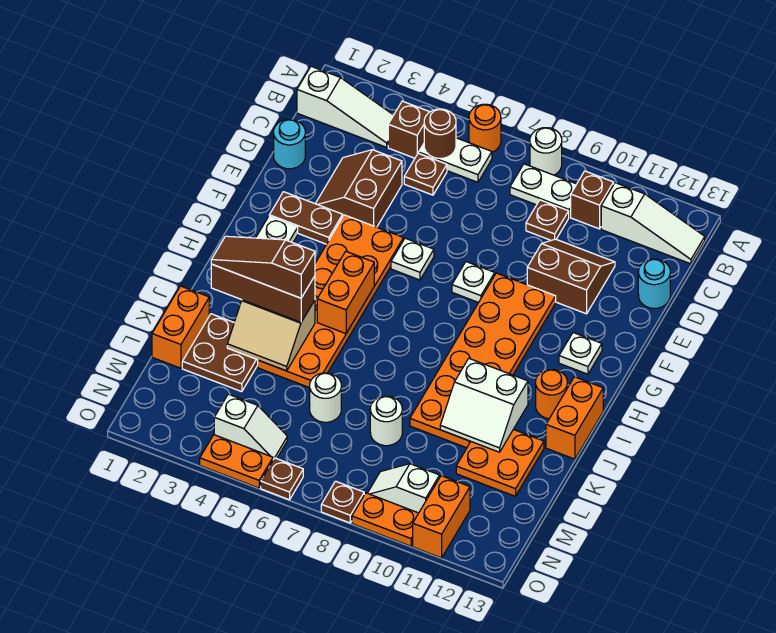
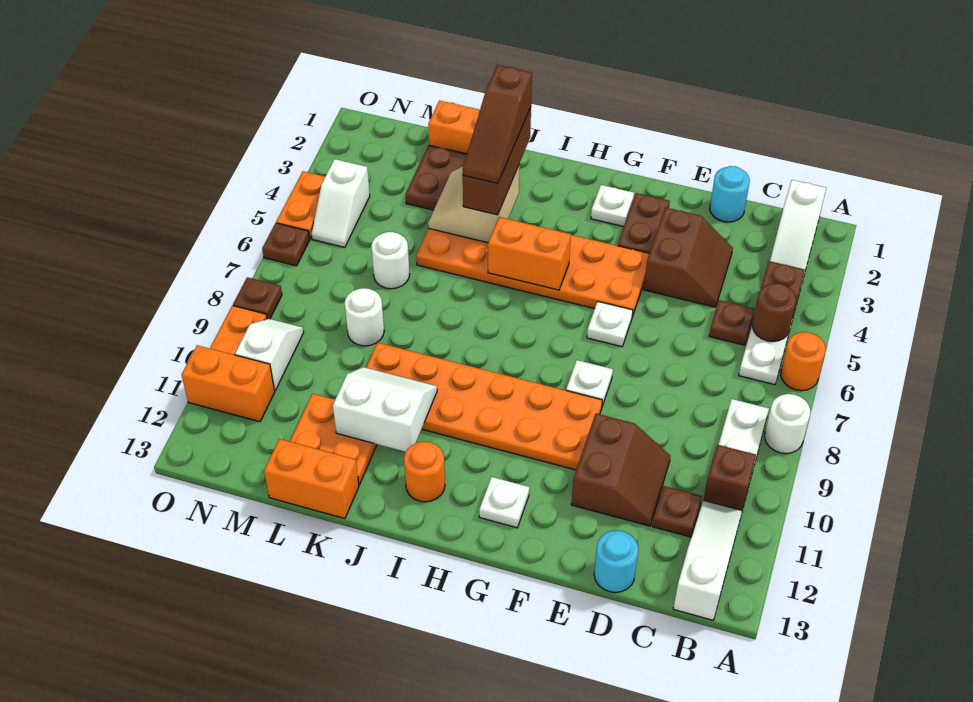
white 1x3 slope [601,183,705,264] -> white 1x3 slope turned to [673,500,742,620]
brown 1x1 plate [526,200,569,240] -> brown 1x1 plate moved to [652,486,702,537]
brown 2x2 slope [315,150,402,227] -> brown 2x2 slope turned to [644,207,733,307]
orange 1x2 brick [546,377,603,459] -> orange 1x2 brick moved to [264,439,359,519]
brown 1x3 slope [211,236,315,298] -> brown 1x3 slope turned to [463,65,532,183]
white 2x2 slope [440,359,528,452] -> white 2x2 slope turned to [333,367,437,452]

